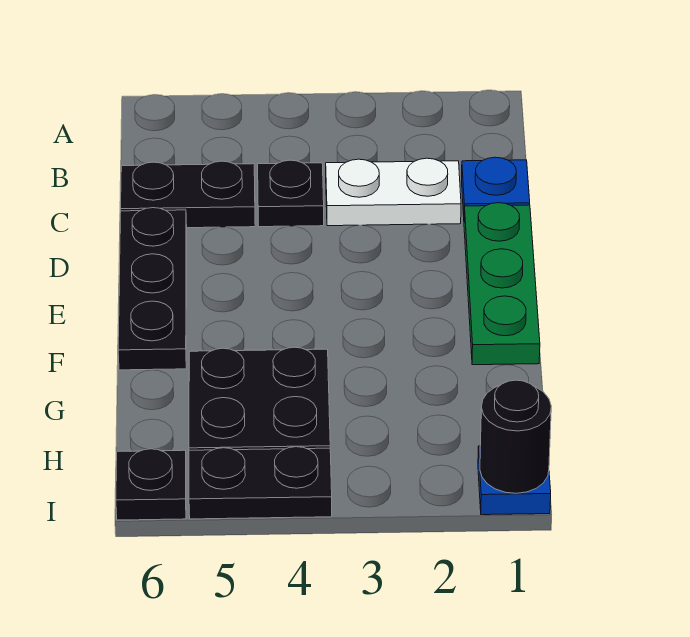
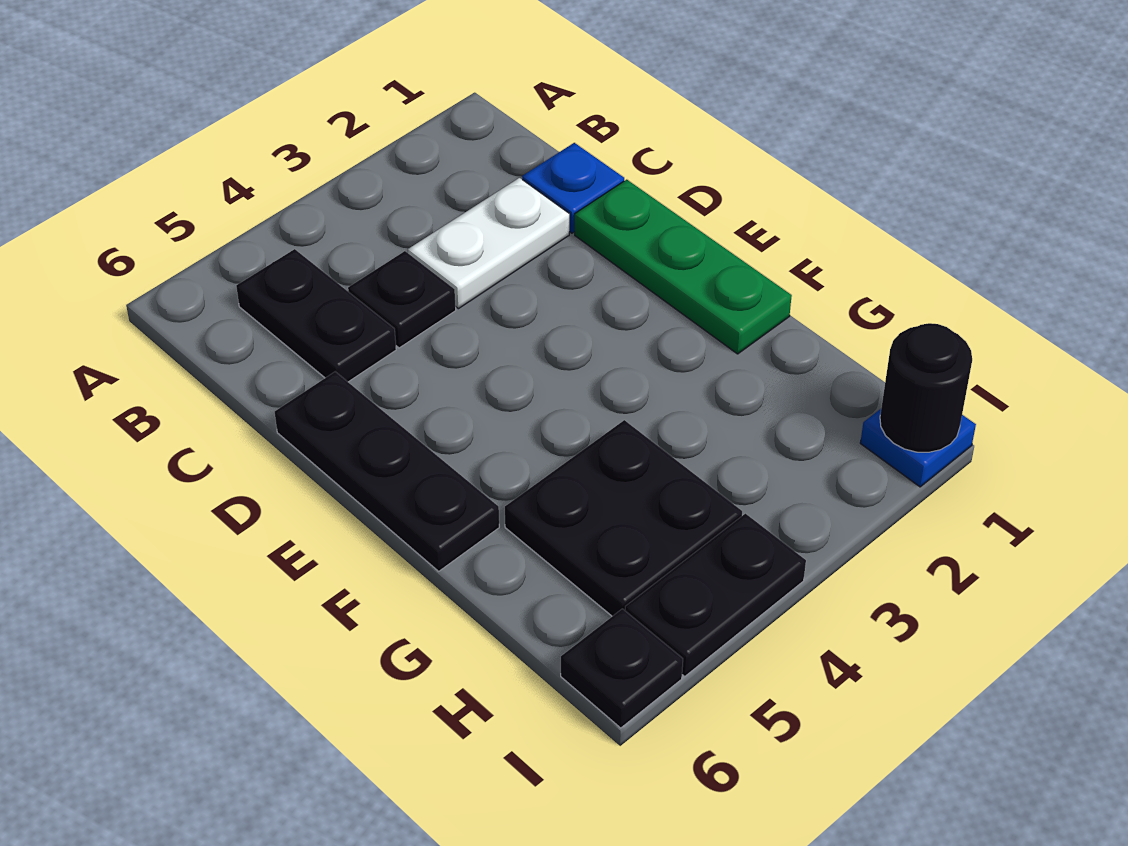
black 1x2 plate [121,161,255,228] -> black 1x2 plate turned to [236,249,396,382]

